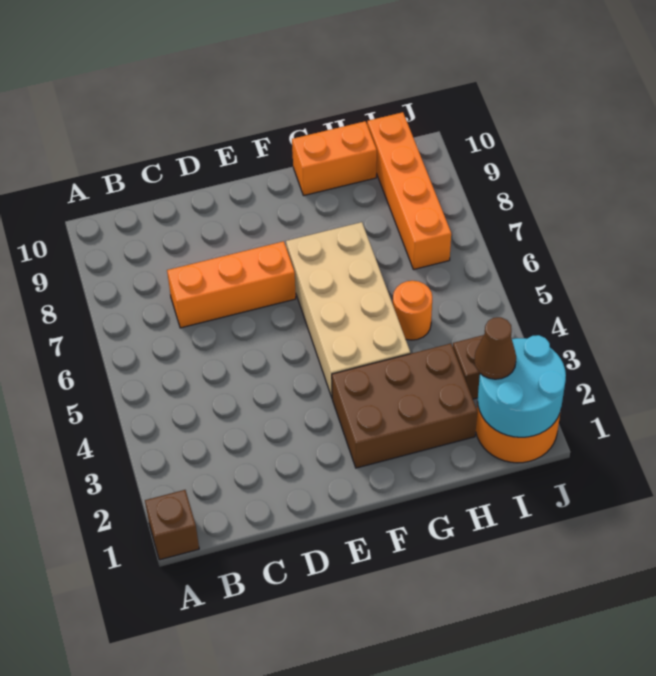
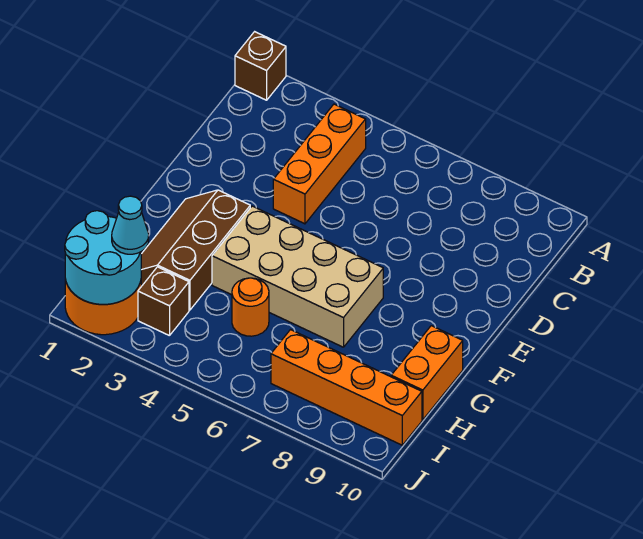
orange 1x3 brick [167,241,296,328] -> orange 1x3 brick moved to [273,104,366,224]
brown 2x3 brick [332,344,477,468] -> brown 2x3 slope [141,190,250,310]
brown 1x1 cone [474,317,516,379] -> cyan 1x1 cone [112,196,149,254]

